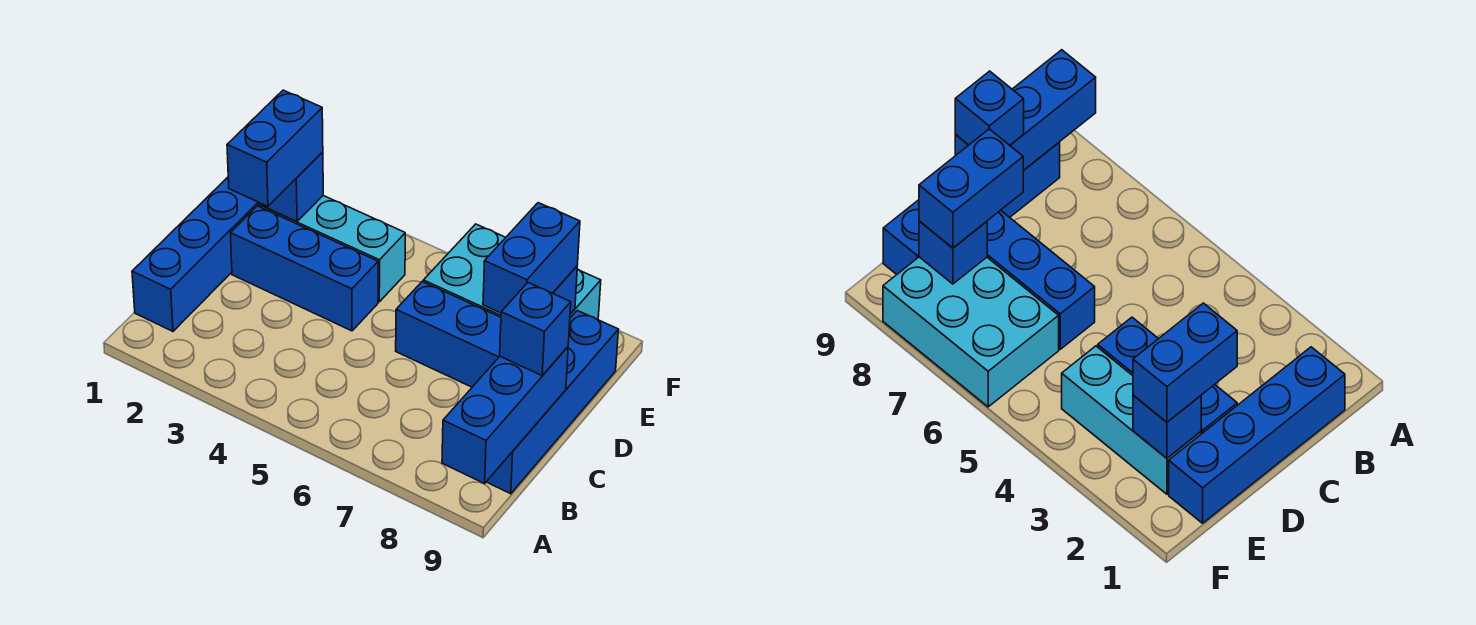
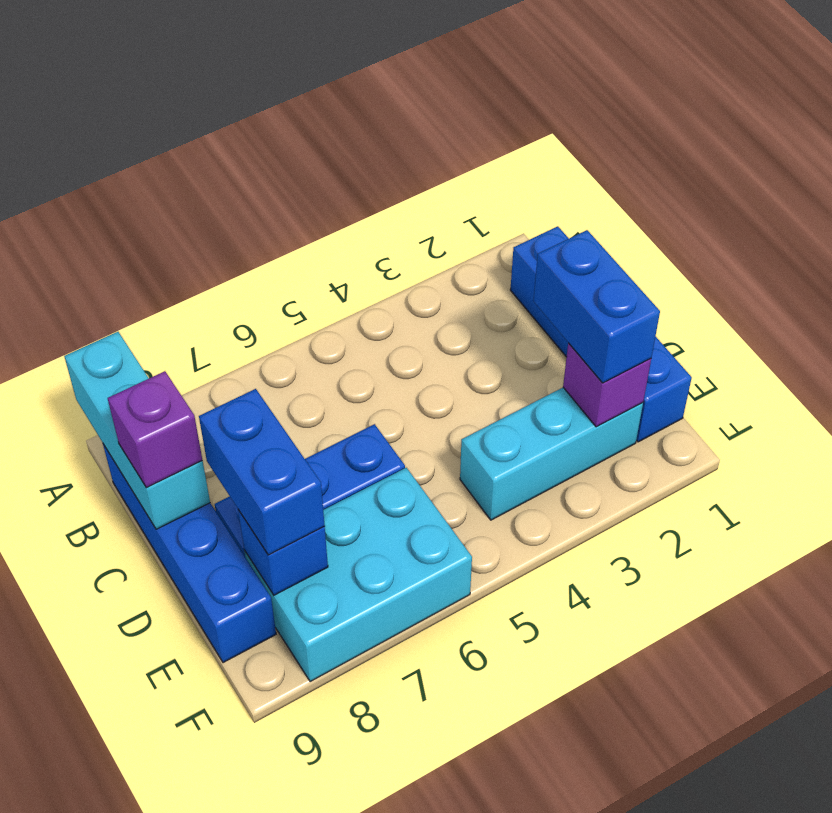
blue 1x3 brick [442,347,568,484] -> cyan 1x3 brick [64,332,210,529]
blue 1x1 brick [500,283,571,376] -> purple 1x1 brick [108,371,202,488]
blue 1x3 brick [231,206,378,331] -> none
blue 1x1 brick [259,152,323,221] -> purple 1x1 brick [563,343,651,427]

